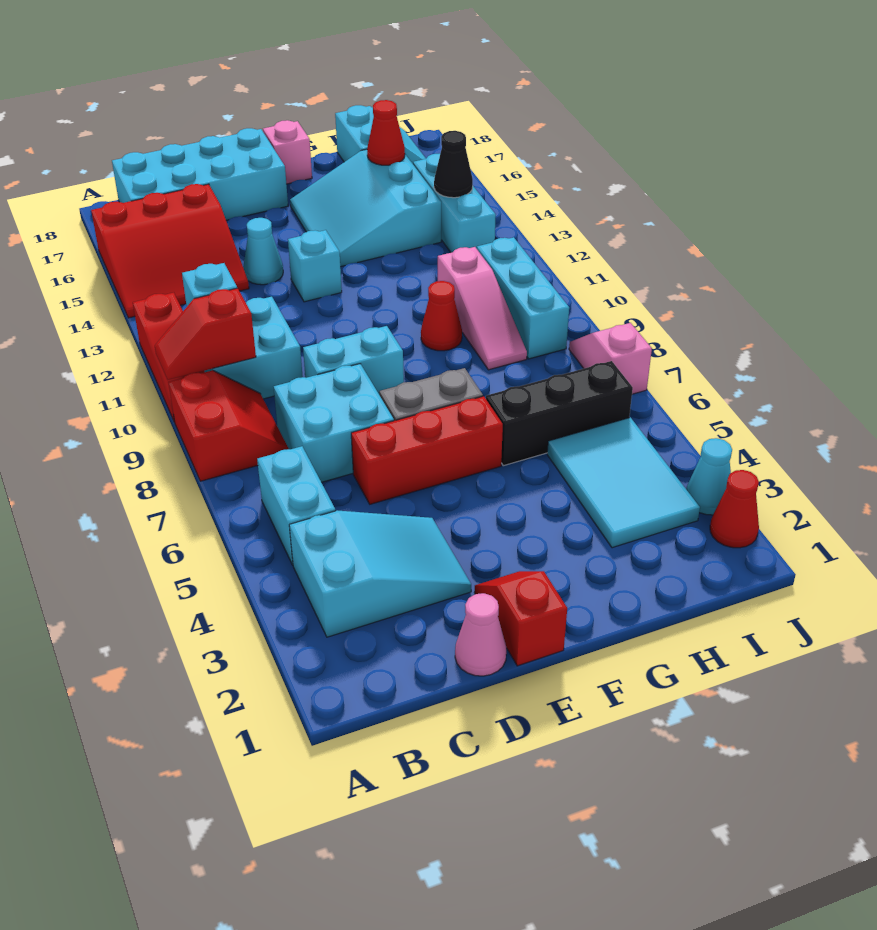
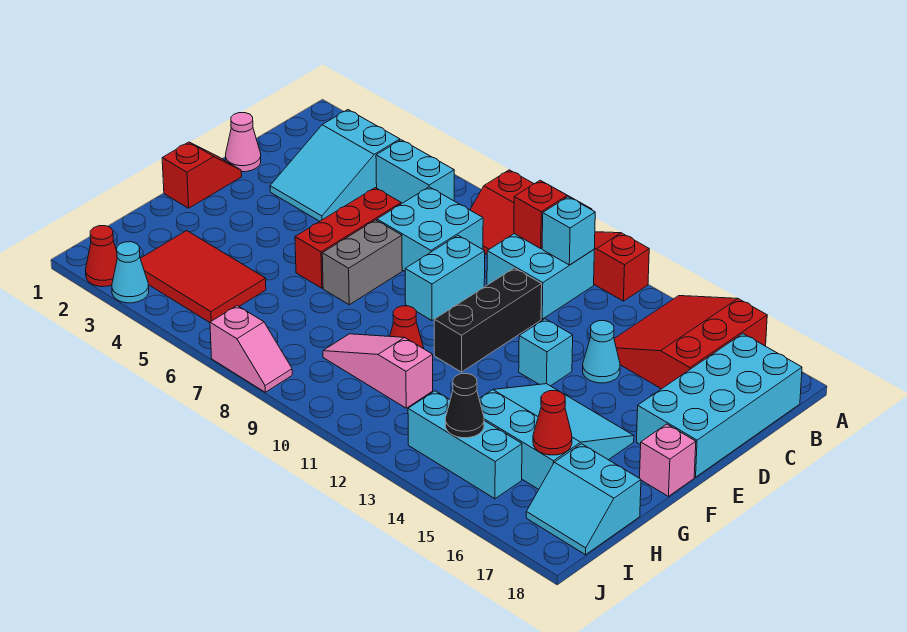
red 1x2 slope [474,571,567,666] -> red 1x2 slope turned to [162,142,242,208]
black 1x3 brick [486,361,633,466] -> black 1x3 brick moved to [434,268,542,372]
cyan 2x3 tile [547,417,700,548] -> red 2x3 tile [140,231,266,322]
cyan 1x3 brick [477,237,569,359] -> none

